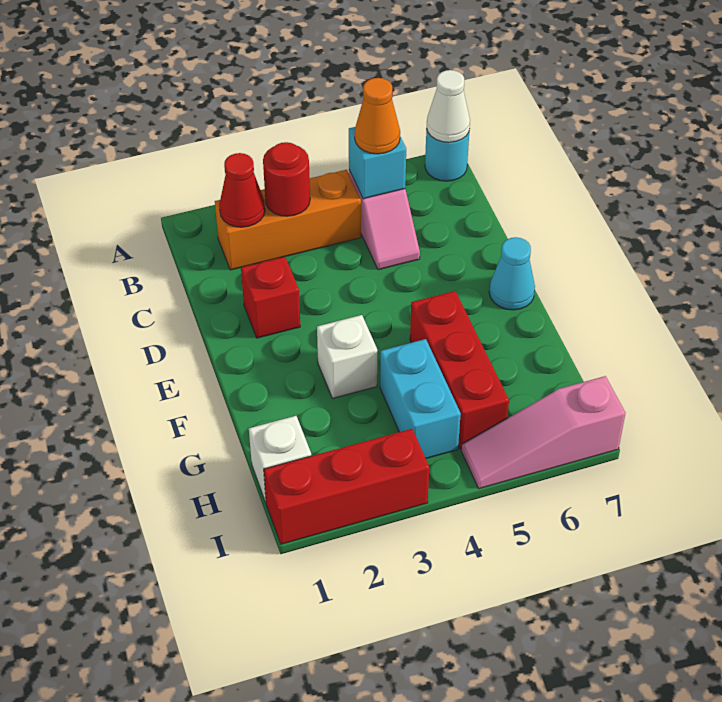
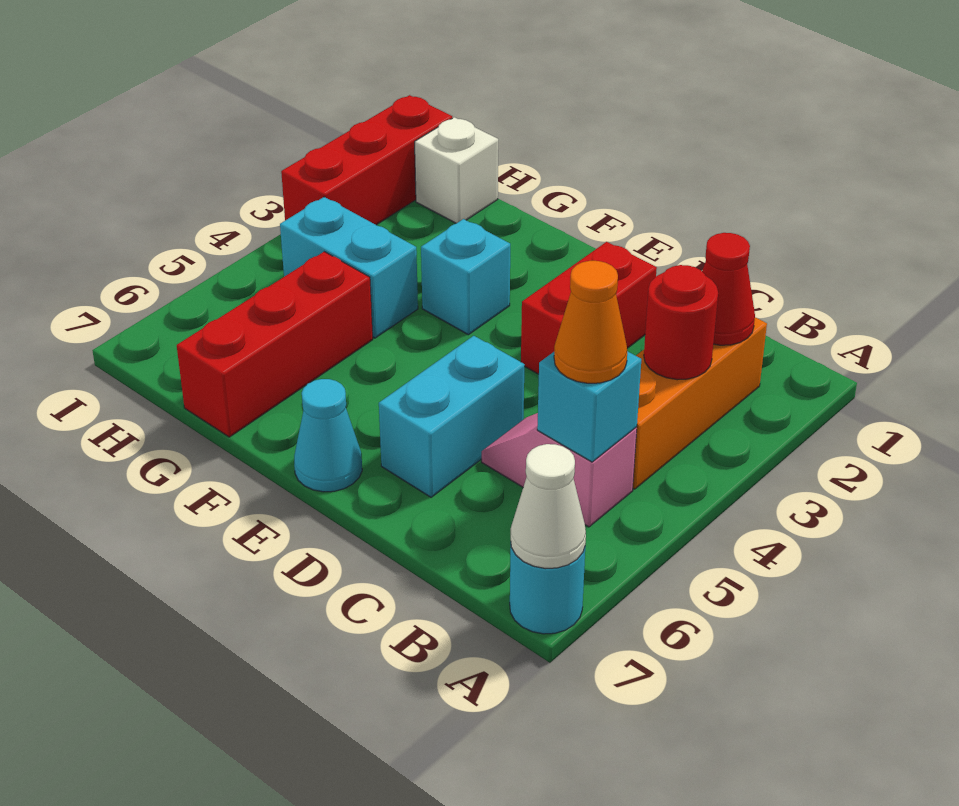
red 1x1 brick [241,257,300,338] -> red 1x2 brick [521,242,657,374]
none -> cyan 1x2 brick [379,336,525,497]
white 1x1 brick [317,315,377,398] -> cyan 1x1 brick [421,219,510,335]
red 1x3 brick [410,291,509,449] -> red 1x3 brick turned to [177,252,373,437]
pink 1x3 slope [461,376,625,489] -> none

